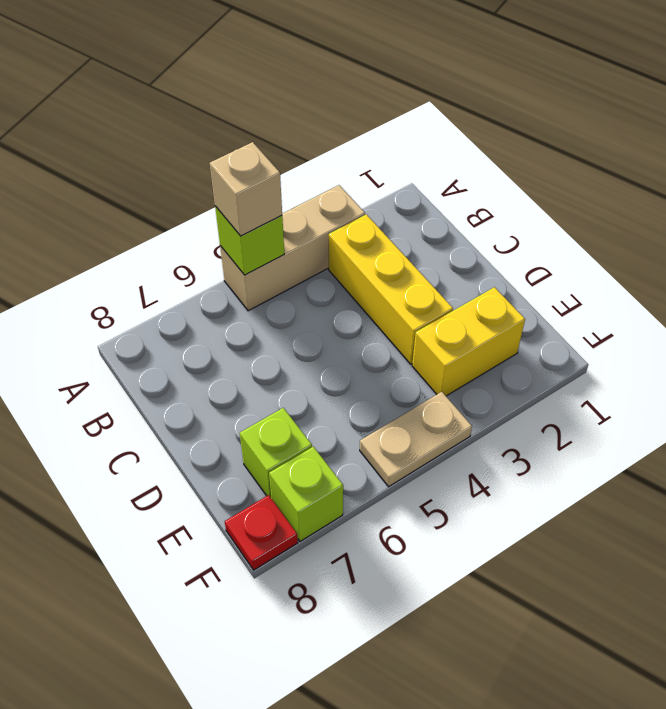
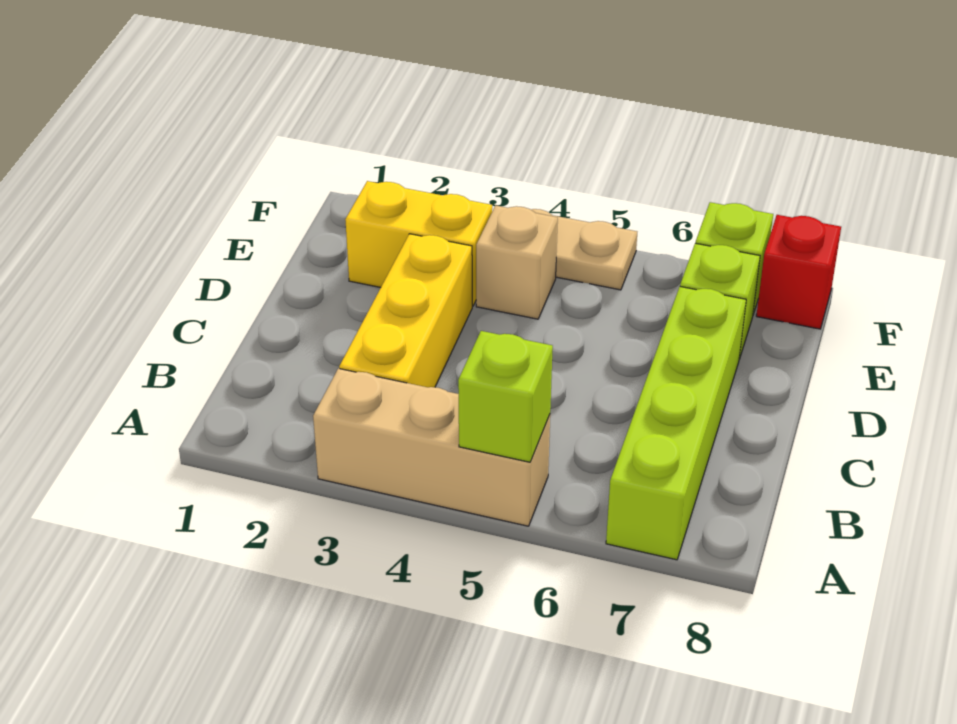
tan 1x1 brick [210,142,282,236] -> tan 1x1 brick moved to [476,205,558,319]
none -> lime 1x4 brick [606,287,746,560]
red 1x1 plate [225,495,298,570] -> red 1x1 brick [756,215,841,329]

